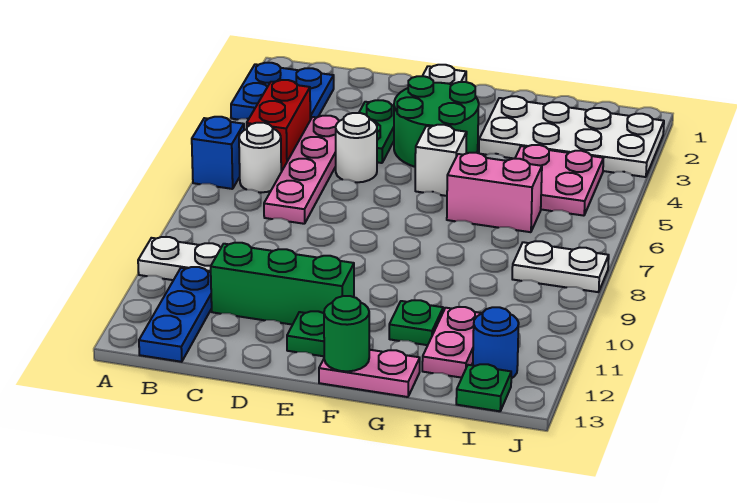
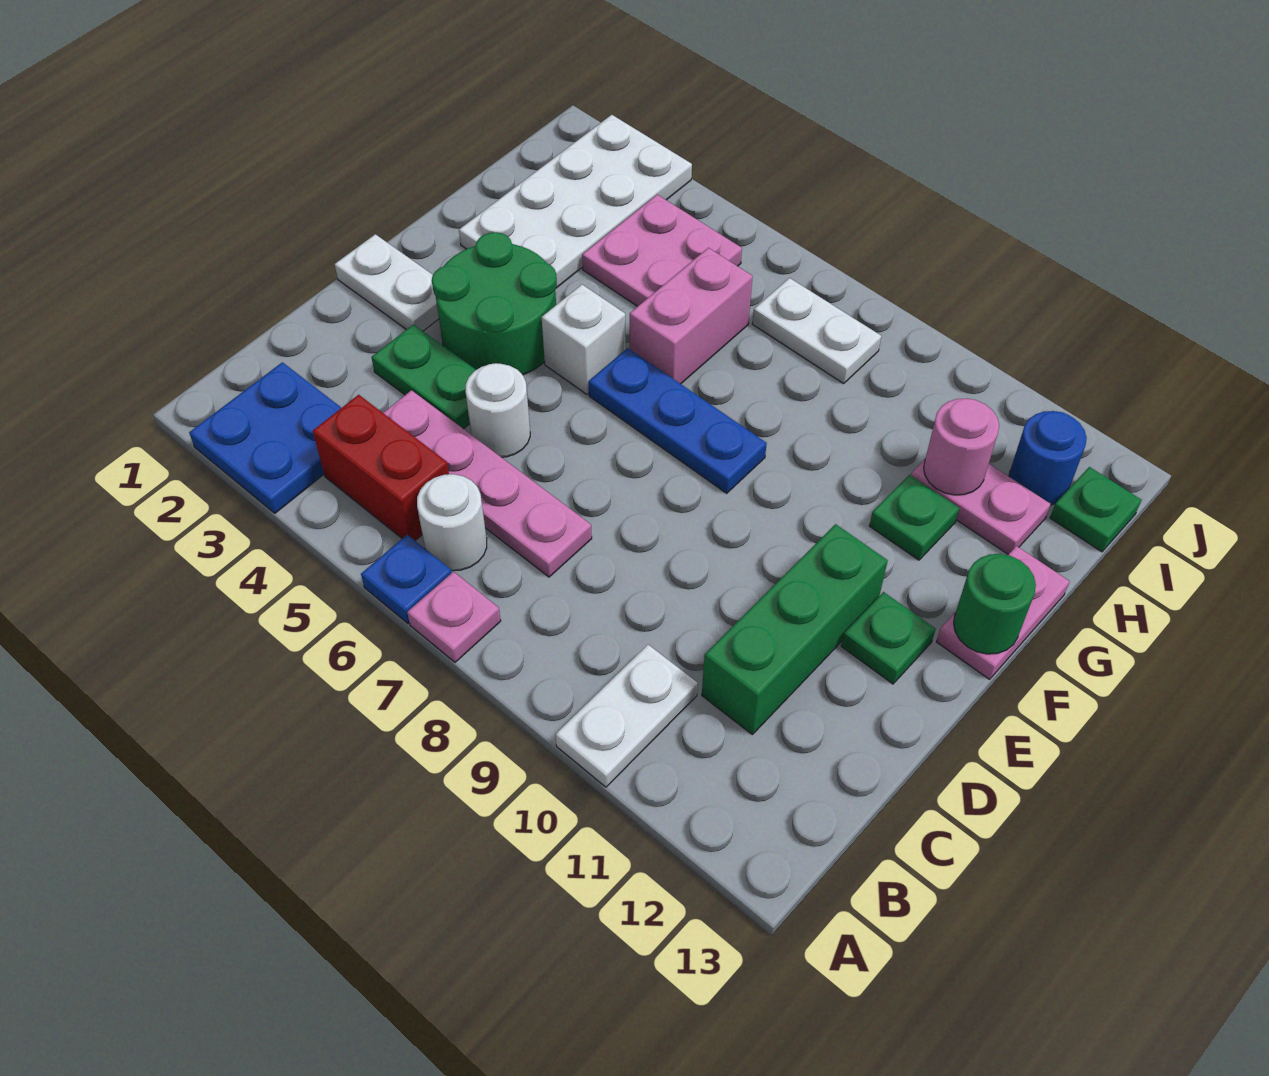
blue 1x1 brick [192,117,244,189] -> blue 1x1 plate [361,535,452,623]
none -> pink 1x1 plate [407,572,501,662]
blue 1x3 plate [139,267,212,362] -> blue 1x3 plate moved to [588,348,767,493]
none -> pink 1x1 round brick [924,399,999,495]
white 1x2 plate [512,241,609,292] -> white 1x2 plate turned to [753,278,881,384]

